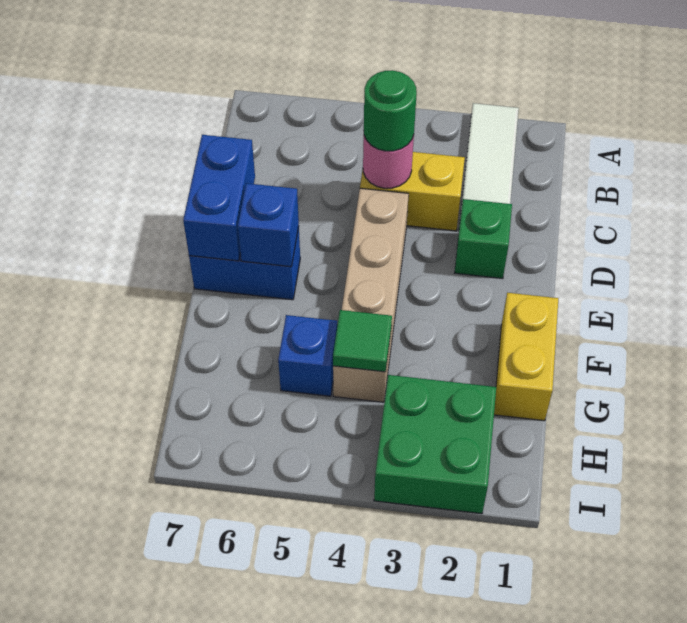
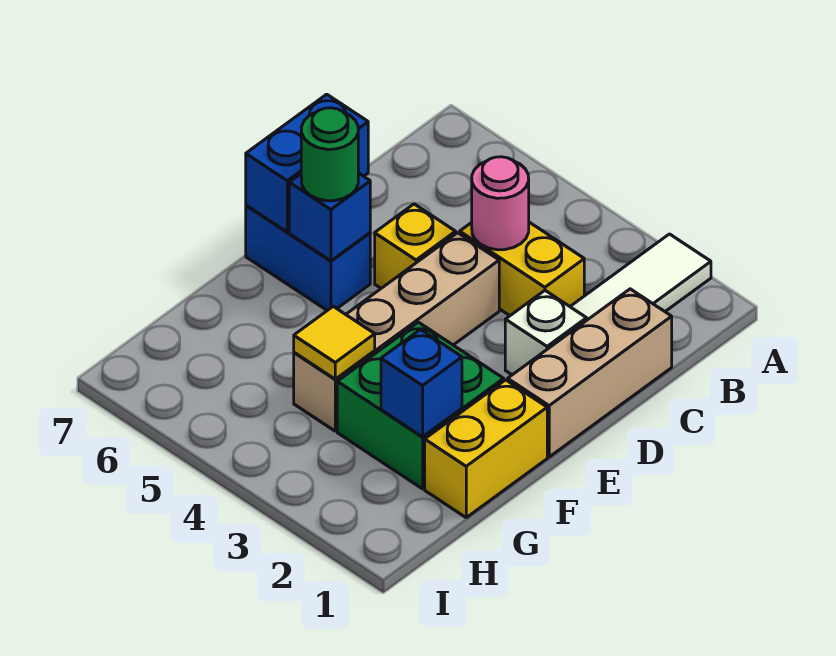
none -> tan 1x3 brick [508,289,672,457]
green 1x1 round brick [364,70,417,151] -> green 1x1 round brick moved to [301,108,358,201]
green 1x1 brick [455,199,512,279] -> white 1x1 brick [505,291,587,375]
none -> yellow 1x1 brick [375,204,456,288]
green 1x1 tile [333,310,392,372] -> yellow 1x1 tile [294,306,375,379]
blue 1x1 brick [278,315,337,396] -> blue 1x1 brick moved to [381,330,462,437]
green 2x2 brick [374,375,496,514] -> green 2x2 brick moved to [337,322,504,489]

